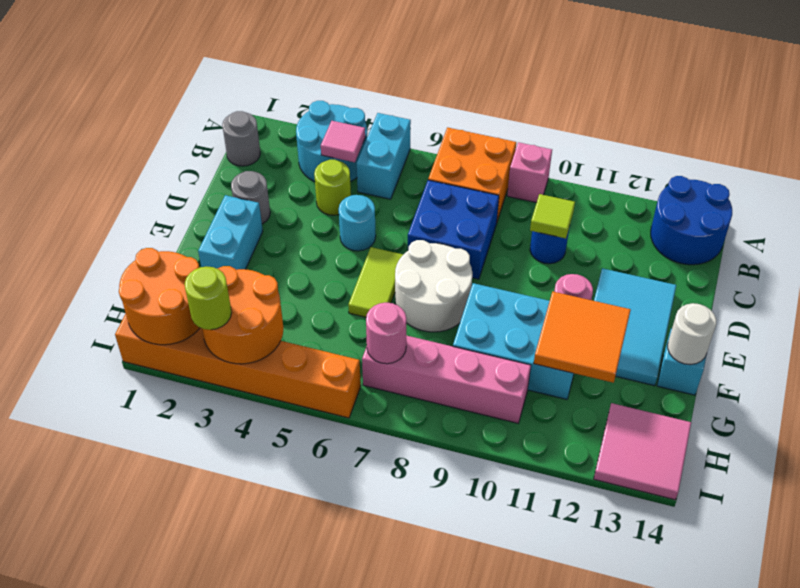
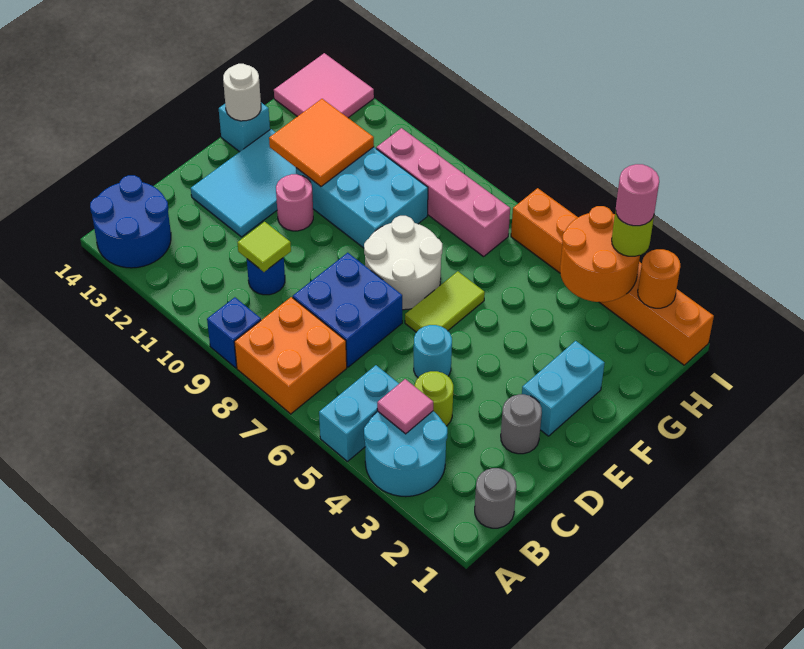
pink 1x1 brick [507,142,552,203] -> blue 1x1 brick [207,297,261,368]
orange 2x2 round brick [119,248,200,345] -> orange 1x1 round brick [638,249,680,308]
pink 1x1 round brick [366,302,406,364] -> pink 1x1 round brick moved to [616,164,659,226]

